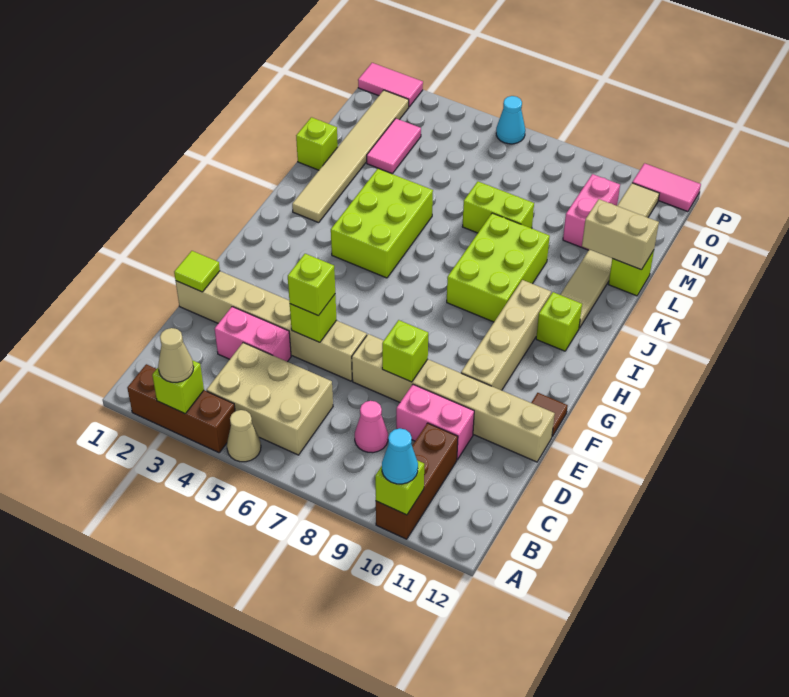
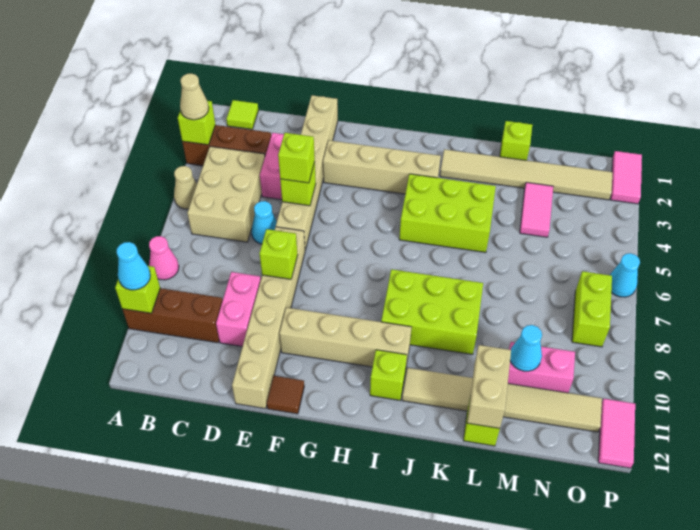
brown 1x3 brick [127,364,235,453] -> brown 1x3 brick turned to [182,125,271,166]
pink 1x1 cone [355,401,388,453] -> pink 1x1 cone moved to [149,236,179,280]
none -> cyan 1x1 cone [251,201,277,244]
lime 1x1 tile [174,251,220,292] -> lime 1x1 tile moved to [226,100,258,129]
none -> tan 1x4 brick [323,140,441,194]
lime 1x2 brick [463,182,534,233] -> lime 1x2 brick moved to [572,271,612,347]
pink 1x2 tile [367,118,421,173] -> pink 1x2 tile turned to [520,182,553,237]
none -> cyan 1x1 cone [510,325,542,371]

